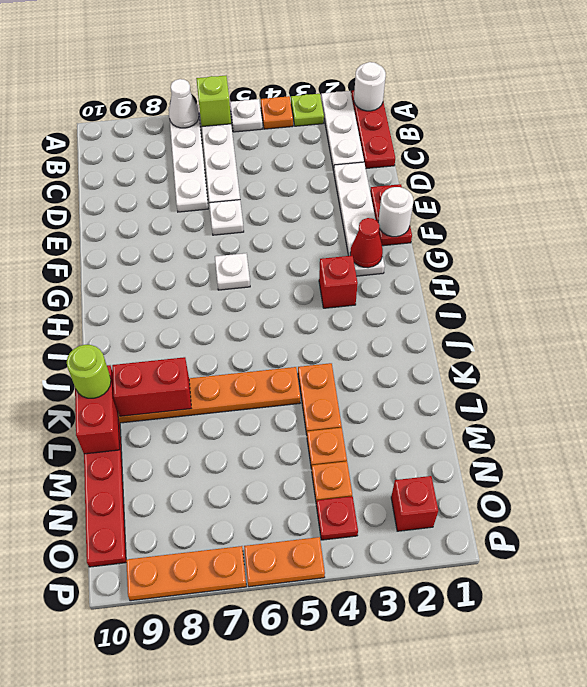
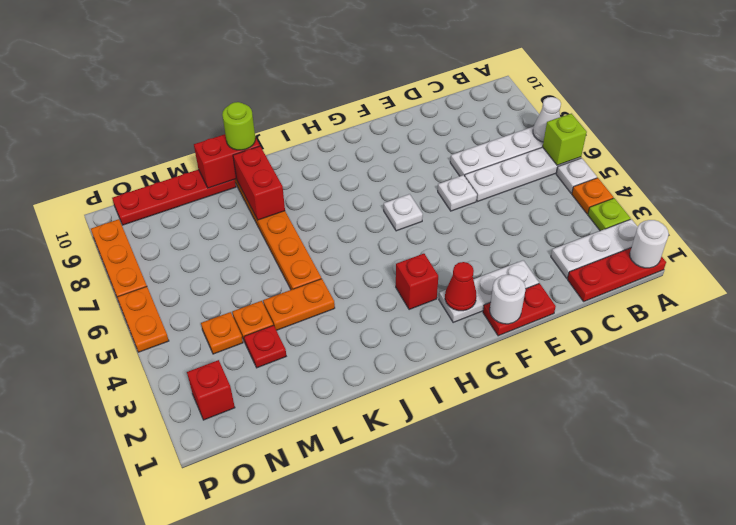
white 1x4 plate [334,162,385,276] -> white 1x3 plate [439,260,539,323]
red 1x1 plate [316,496,358,540] -> red 1x1 plate moved to [244,325,286,368]

